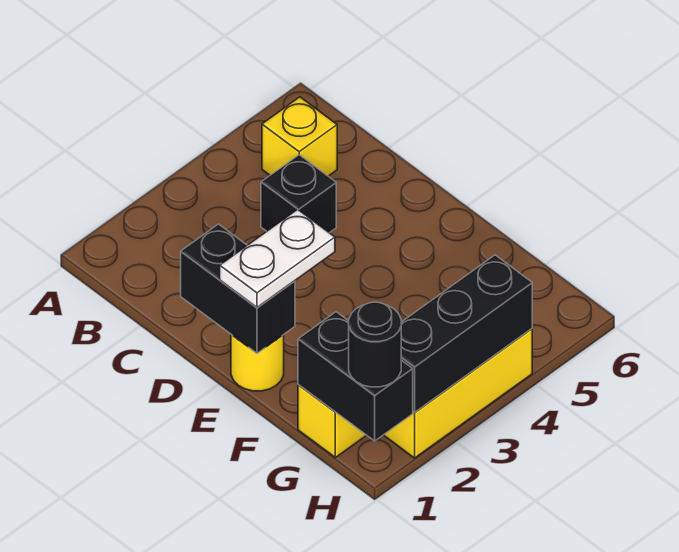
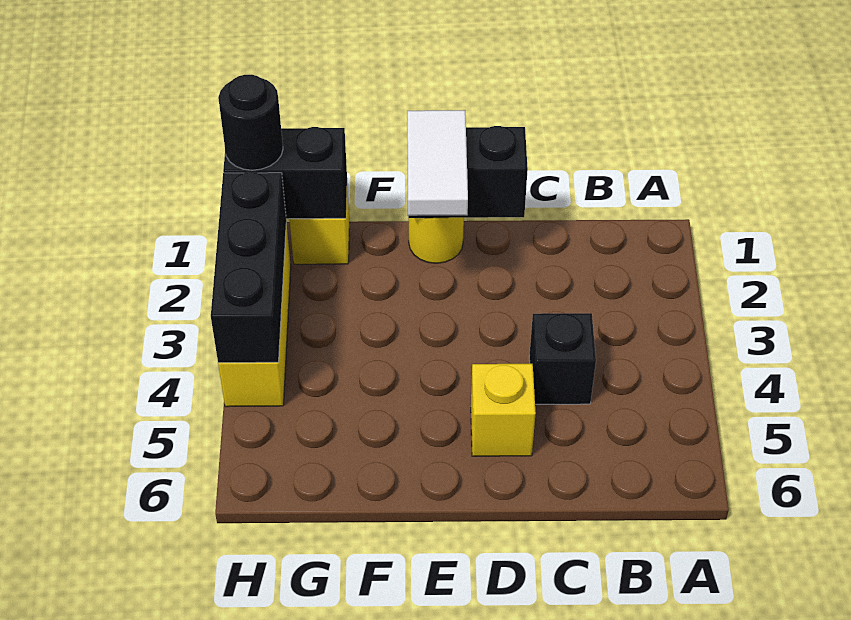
yellow 1x1 brick [262,97,337,176] -> yellow 1x1 brick moved to [471,364,536,456]
white 1x2 plate [220,209,335,308] -> white 1x2 tile [407,110,468,216]

